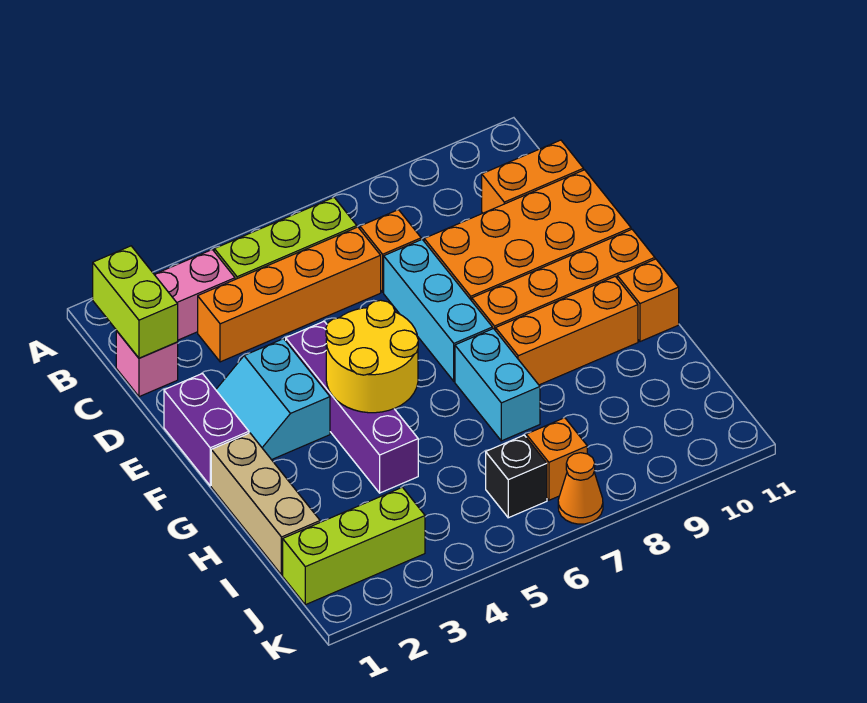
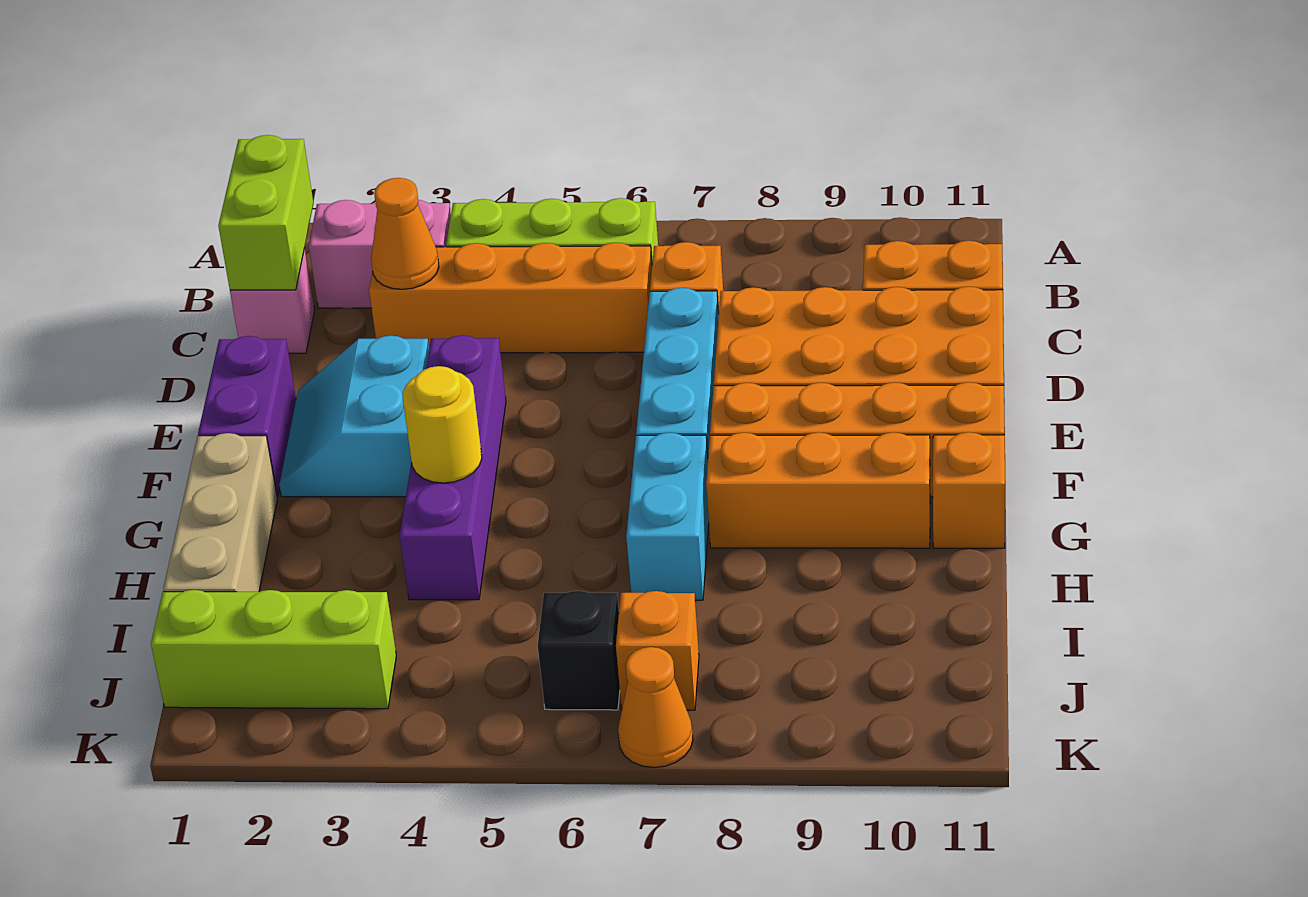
none -> orange 1x1 cone [371,178,439,289]
yellow 2x2 round brick [326,300,418,413] -> yellow 1x1 round brick [403,366,482,483]

